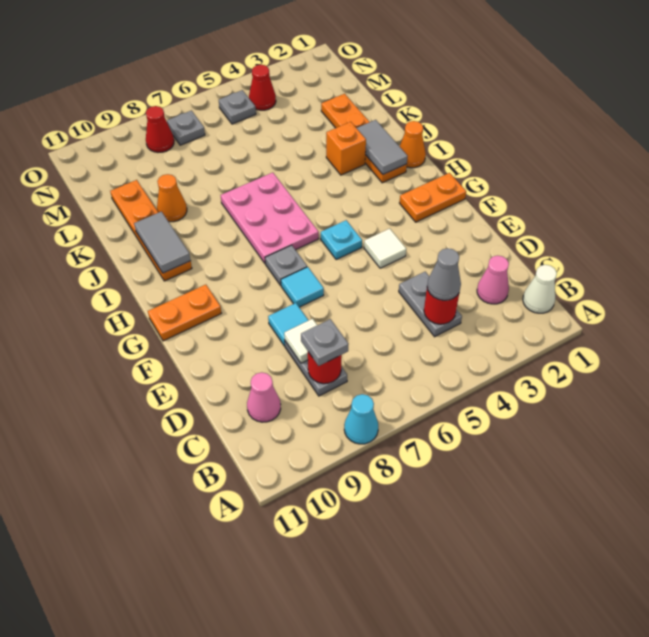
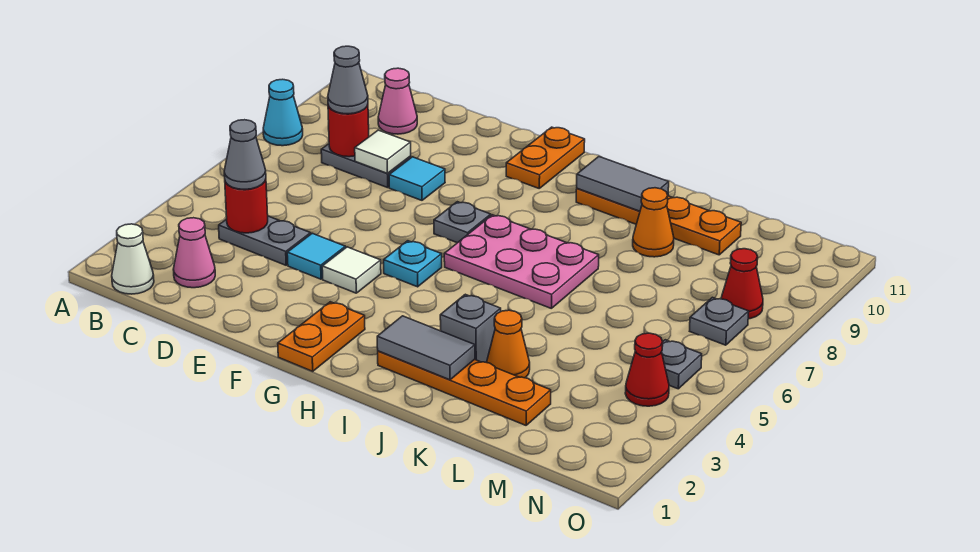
grey 1x1 plate [301,319,348,366] -> grey 1x1 cone [328,46,368,114]
cyan 1x1 tile [281,267,324,307] -> cyan 1x1 tile moved to [287,233,345,279]
orange 1x1 cone [400,121,426,168] -> orange 1x1 cone moved to [487,310,530,378]
orange 1x1 brick [326,122,366,175] -> grey 1x1 brick [440,294,501,363]

